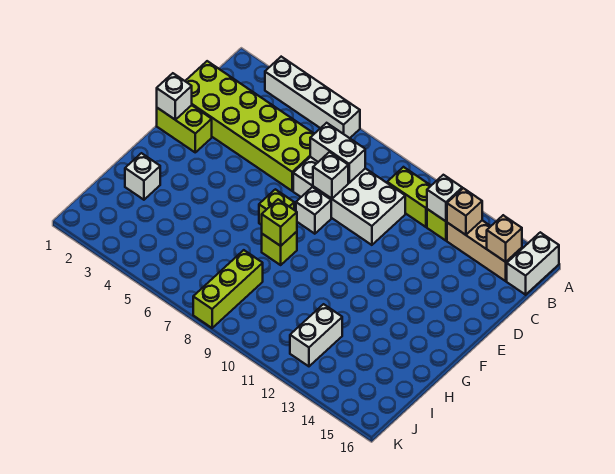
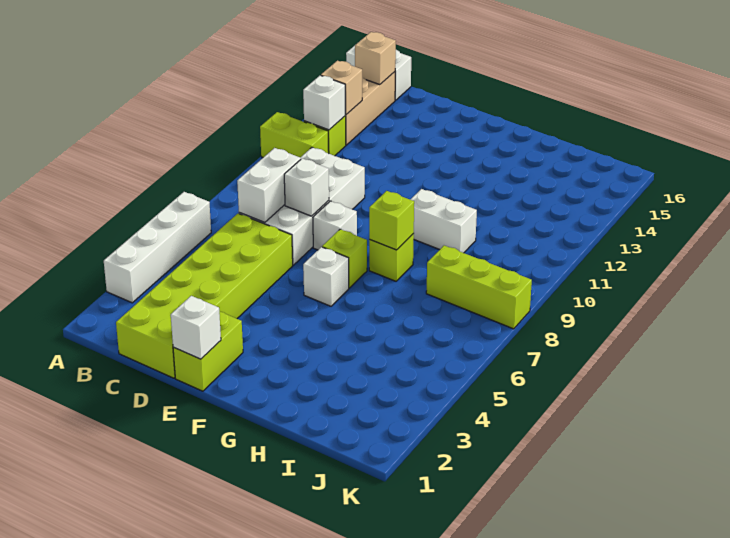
lime 1x2 brick [387,167,431,227] -> lime 1x2 brick turned to [260,112,329,157]
white 1x1 brick [125,153,160,200] -> white 1x1 brick moved to [303,247,349,306]
white 1x2 brick [290,304,342,366] -> white 1x2 brick moved to [410,189,477,253]

